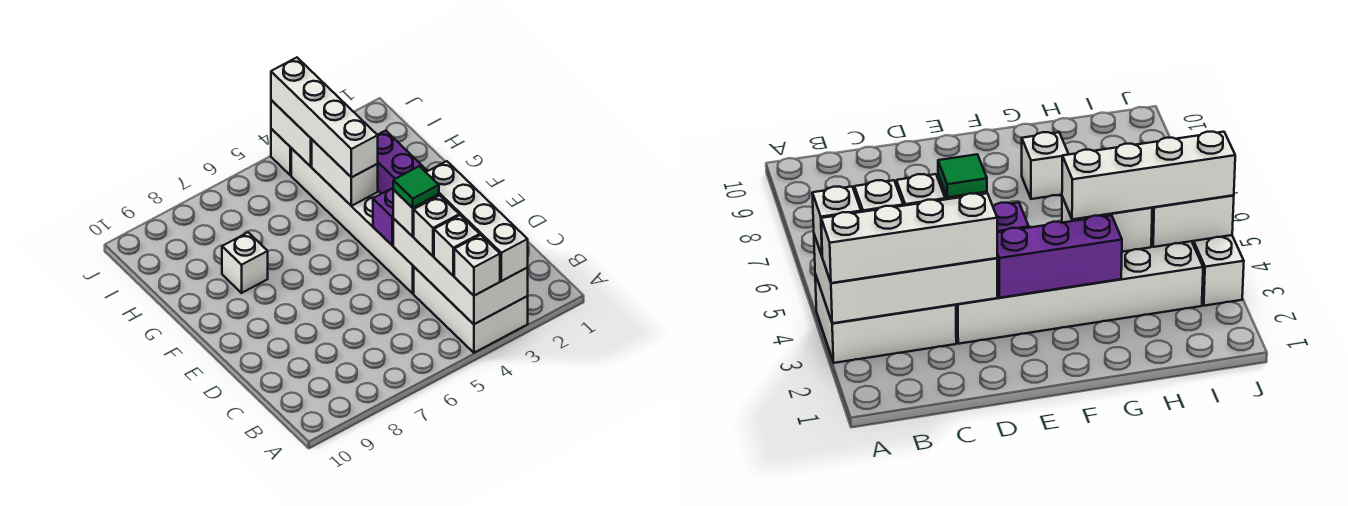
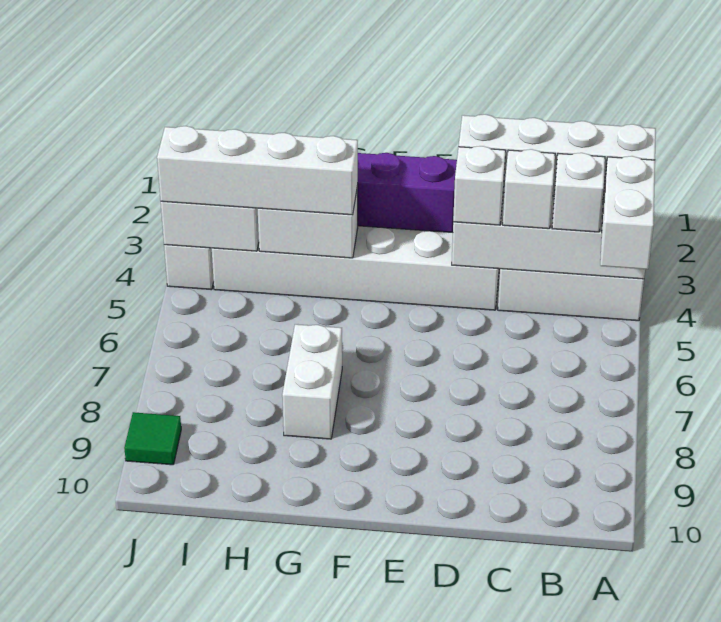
white 1x1 brick [454,235,500,296] -> white 1x2 brick [600,156,655,269]
green 1x1 tile [393,166,439,208] -> green 1x1 tile moved to [124,412,181,465]
purple 1x1 brick [373,188,393,245] -> none
white 1x1 brick [222,232,268,293] -> white 1x2 brick [282,324,342,439]

